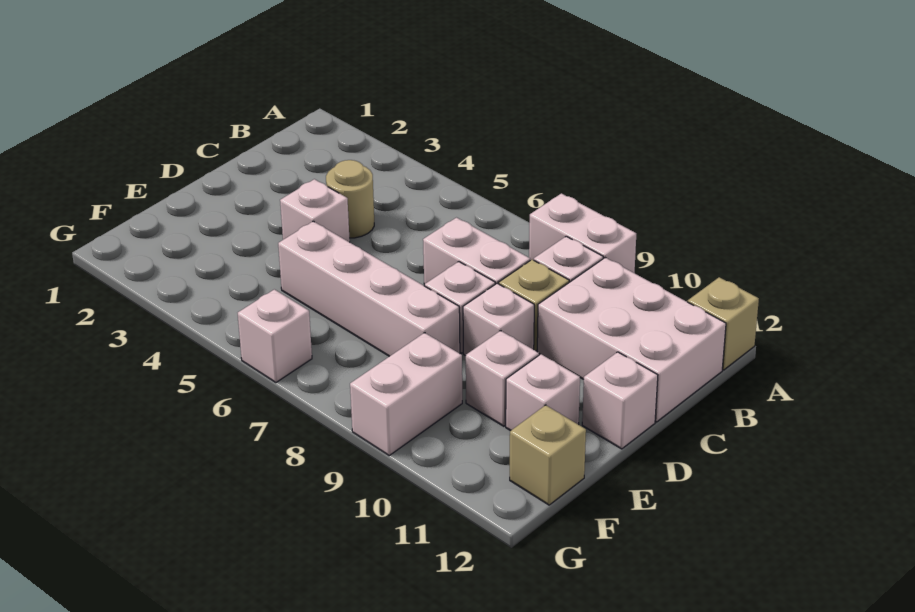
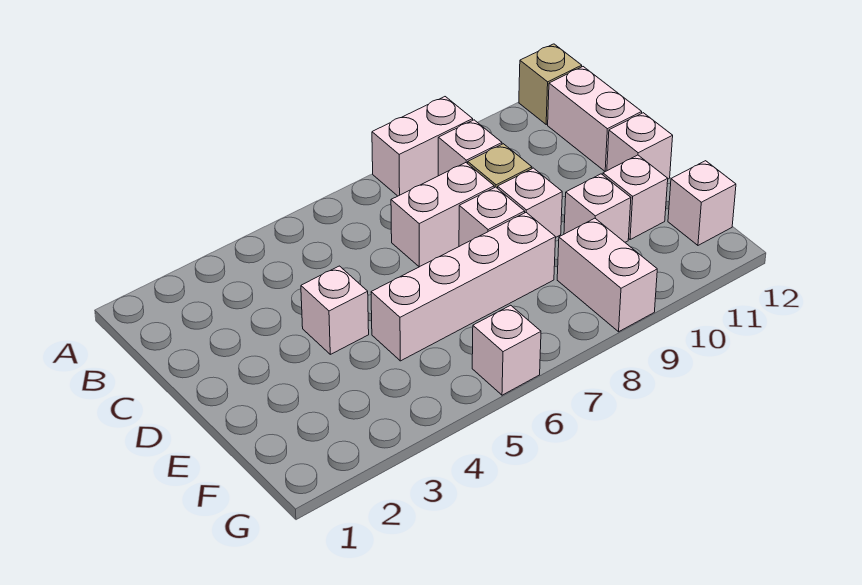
white 2x3 brick [537,258,726,422] -> white 1x2 brick [548,67,642,171]
tan 1x1 round brick [326,160,374,238] -> none
tan 1x1 brick [510,405,586,505] -> white 1x1 brick [668,161,736,245]

